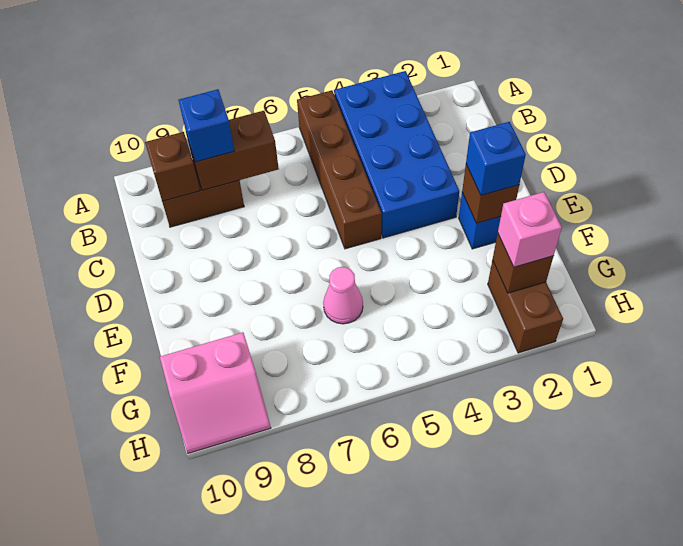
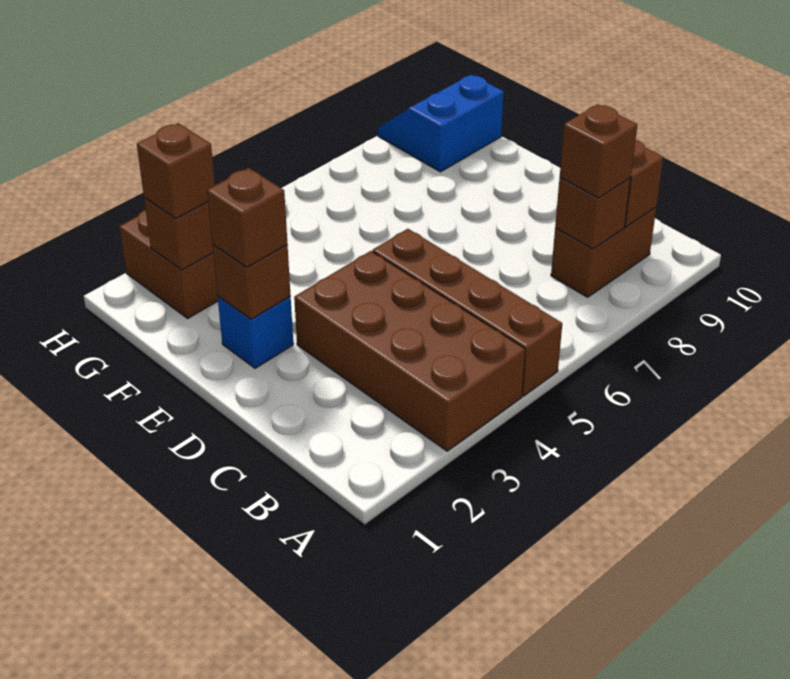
blue 2x4 brick [334,71,459,238] -> brown 2x4 brick [294,251,525,451]
brown 1x2 brick [187,111,279,190] -> brown 1x1 brick [555,177,631,249]
blue 1x1 brick [178,89,234,162] -> brown 1x1 brick [560,104,637,198]
blue 1x1 brick [466,122,526,195] -> brown 1x1 brick [207,168,287,267]
pink 1x1 cone [323,267,363,324] -> none
pink 1x1 brick [498,192,562,267] -> brown 1x1 brick [137,123,215,218]
pink 2x2 slope [160,332,271,453] -> blue 2x2 slope [378,75,504,172]

